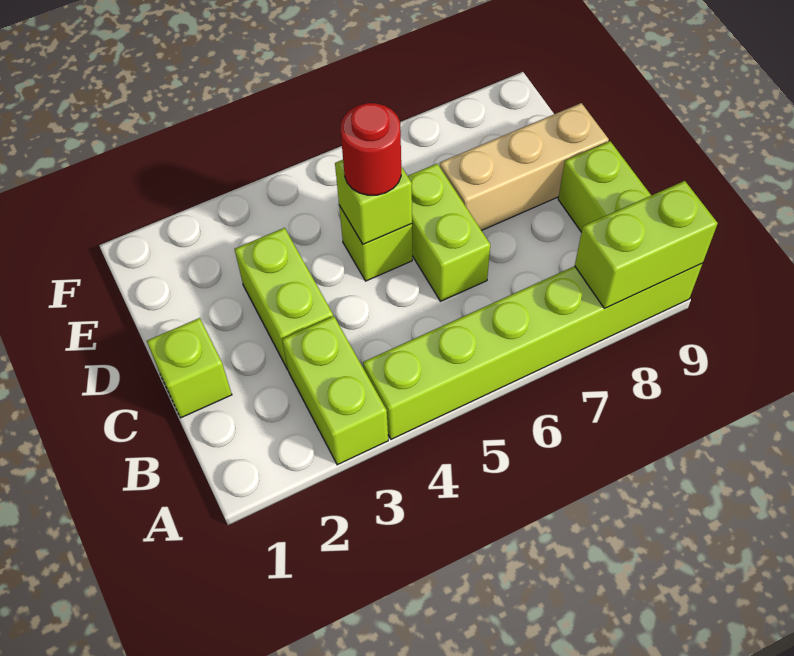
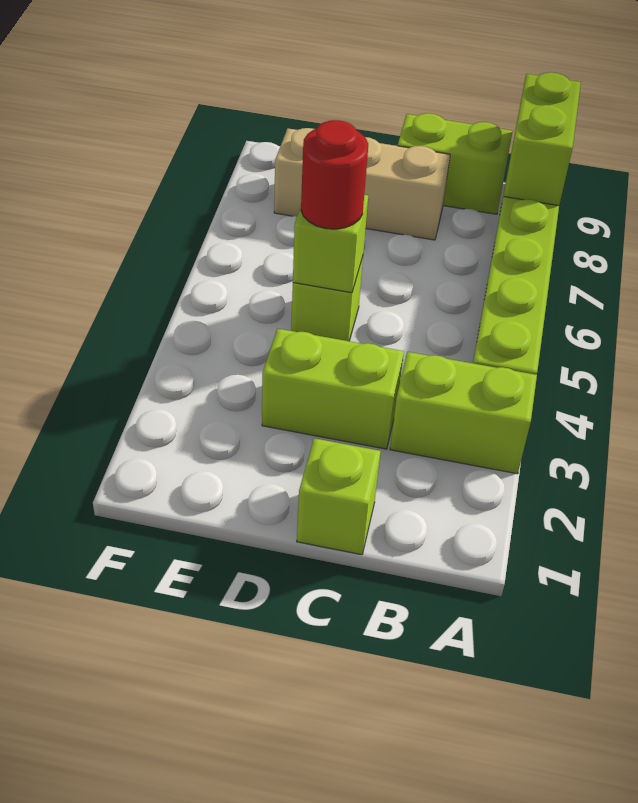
lime 1x2 brick [408,164,490,301] -> none
tan 1x3 brick [440,103,609,230] -> tan 1x3 brick turned to [274,128,450,240]

